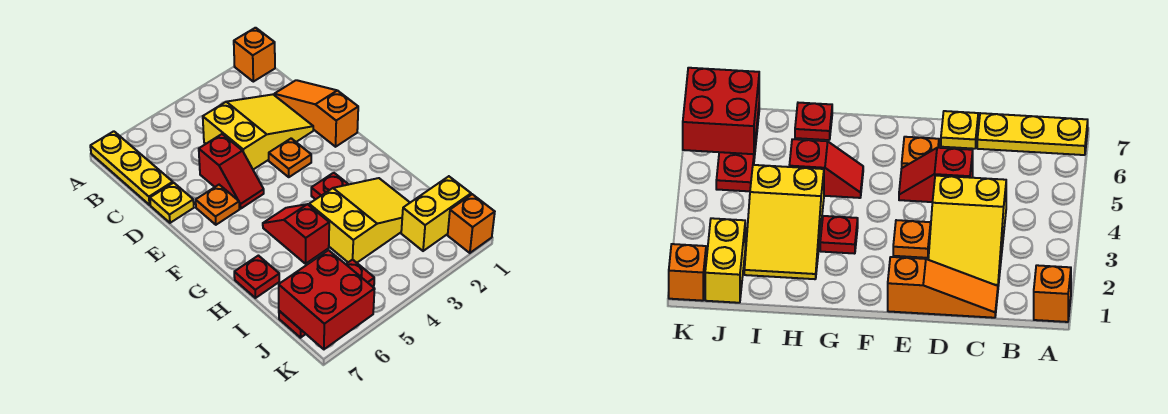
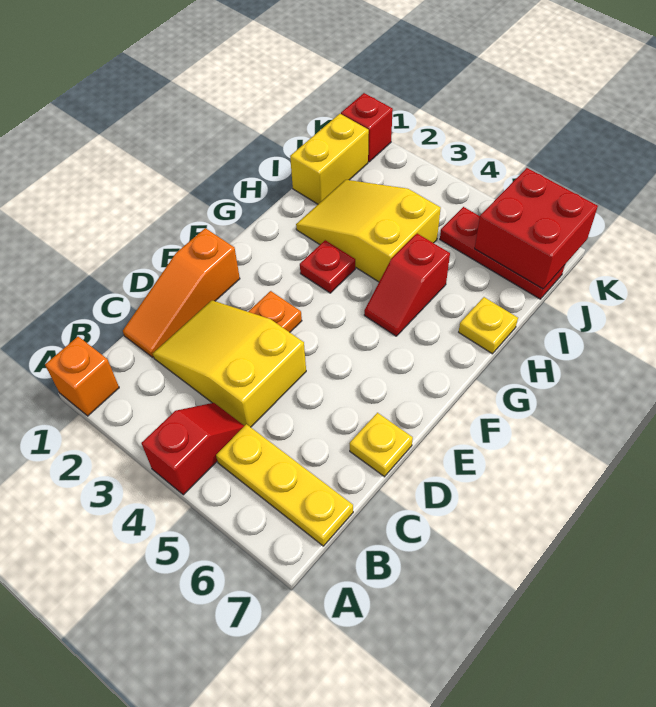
yellow 1x3 plate [90,131,173,205] -> yellow 1x3 plate turned to [216,424,353,546]
red 1x2 slope [199,134,264,209] -> red 1x2 slope moved to [142,403,244,495]
orange 1x1 plate [196,185,239,225] -> none
red 1x1 plate [234,256,279,298] -> yellow 1x1 plate [459,297,518,354]
yellow 1x2 brick [401,176,471,251] -> yellow 1x2 brick turned to [290,114,369,204]
orange 1x1 brick [448,194,495,253] -> red 1x1 brick [341,93,393,162]

